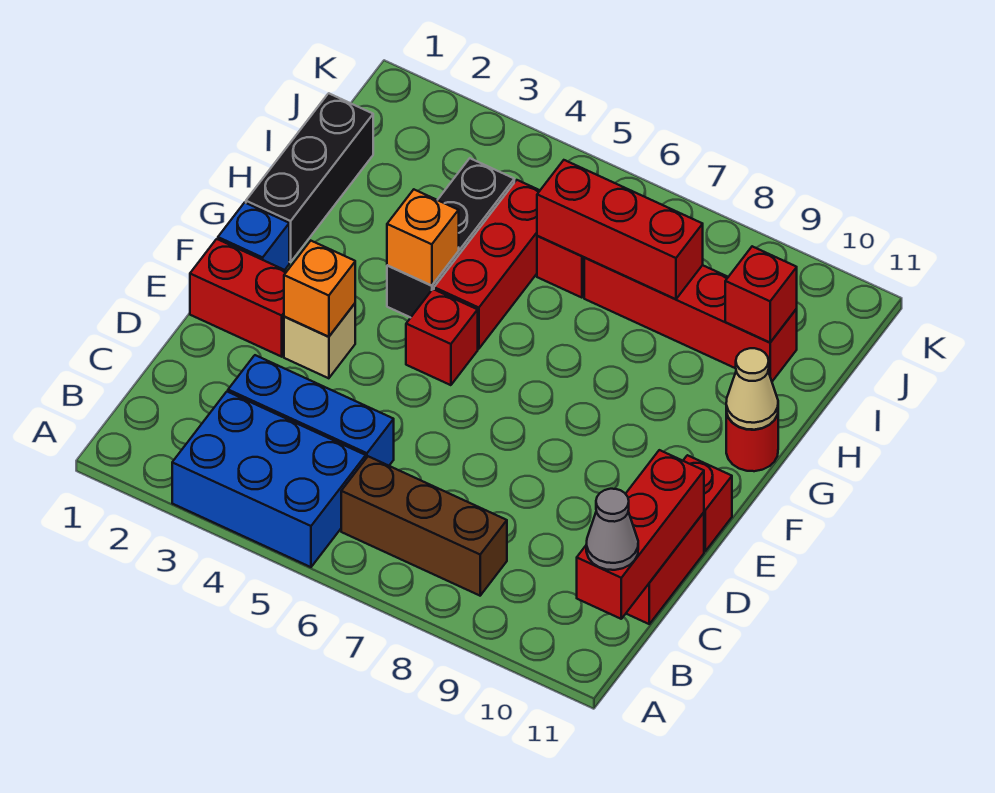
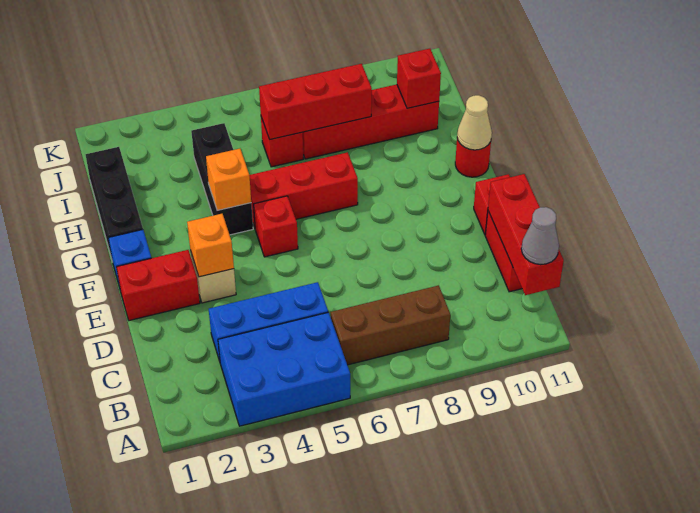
red 1x3 brick [434,180,540,349] -> red 1x3 brick turned to [249,152,358,227]

